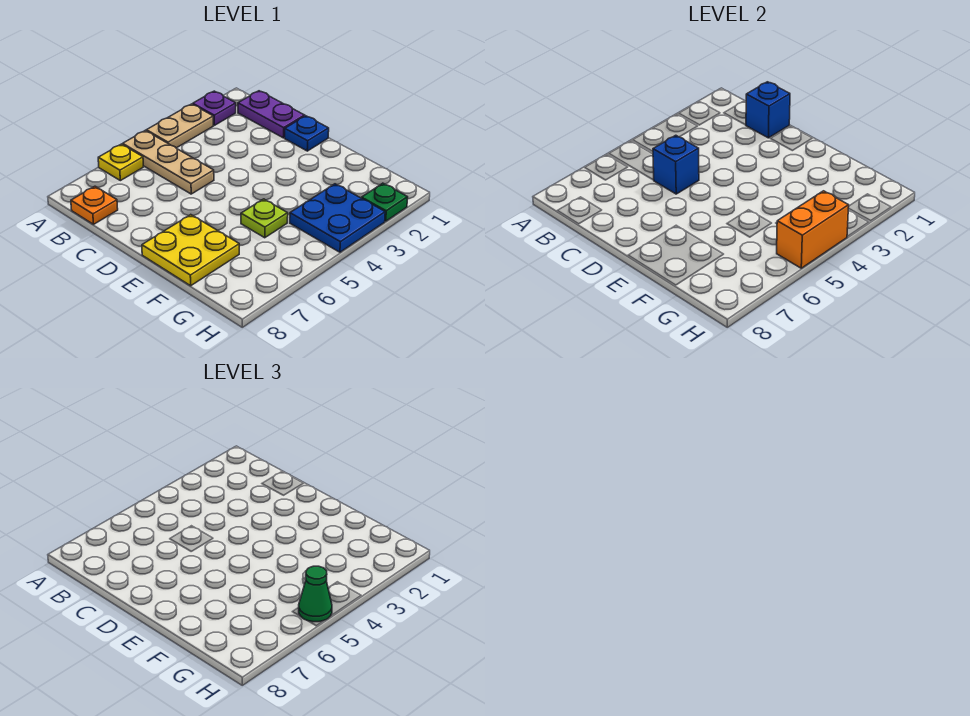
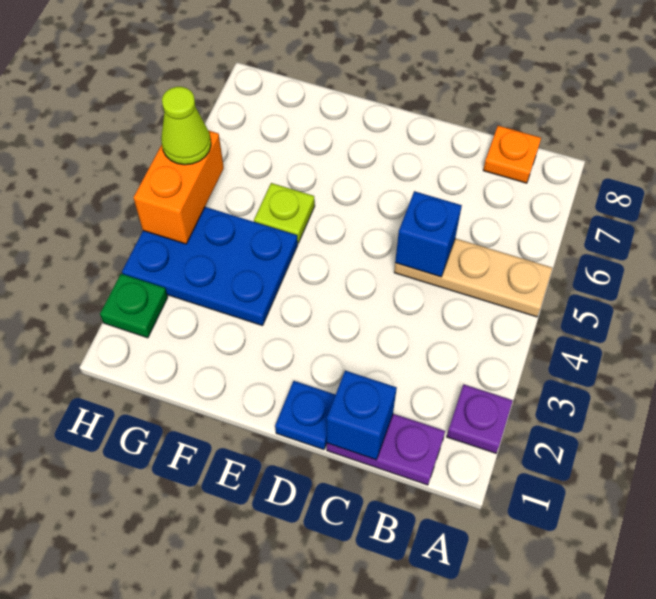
tan 1x2 plate [146,104,213,148] -> none
yellow 1x1 plate [98,144,143,181] -> none
yellow 2x2 plate [142,215,239,286] -> none
blue 2x2 plate [290,184,385,252] -> blue 2x3 plate [122,207,298,326]
green 1x1 cone [299,566,332,622] -> lime 1x1 cone [161,87,211,165]

